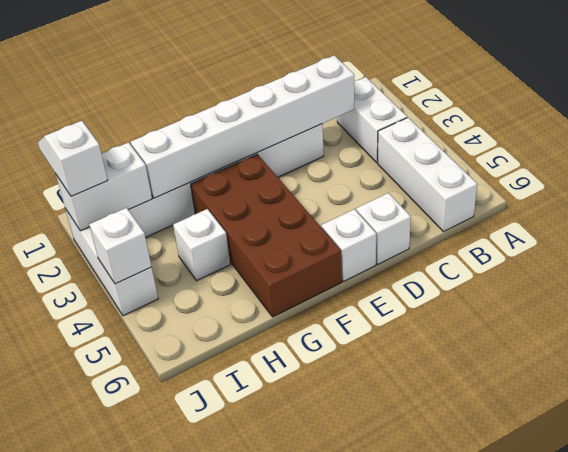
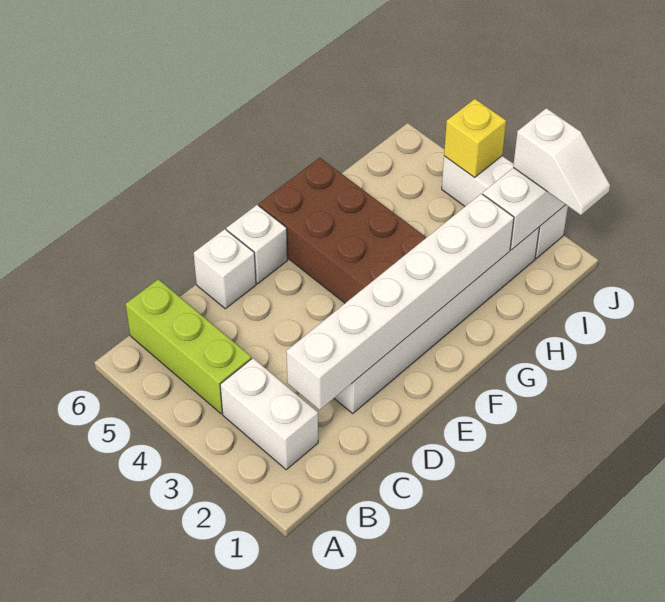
white 1x3 brick [378,118,477,232] -> lime 1x3 brick [126,279,251,414]
white 1x1 brick [173,209,230,281] -> none
white 1x1 brick [89,208,152,284] -> yellow 1x1 brick [444,99,506,178]

